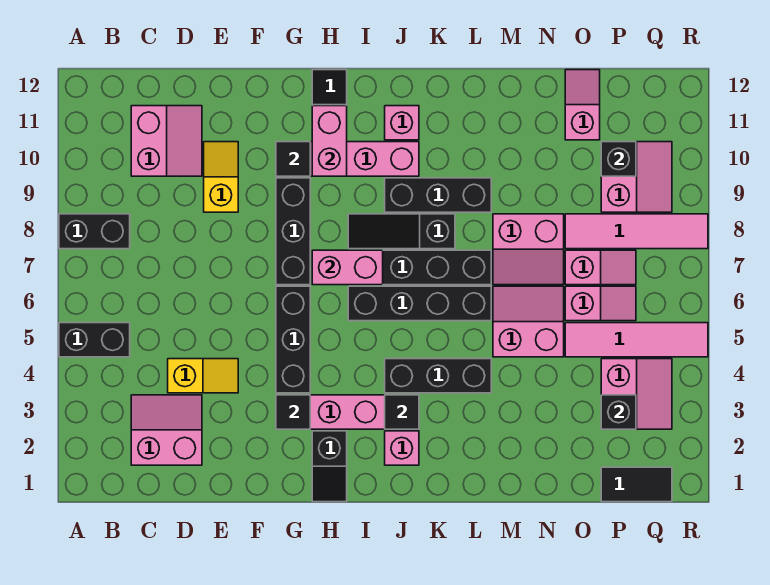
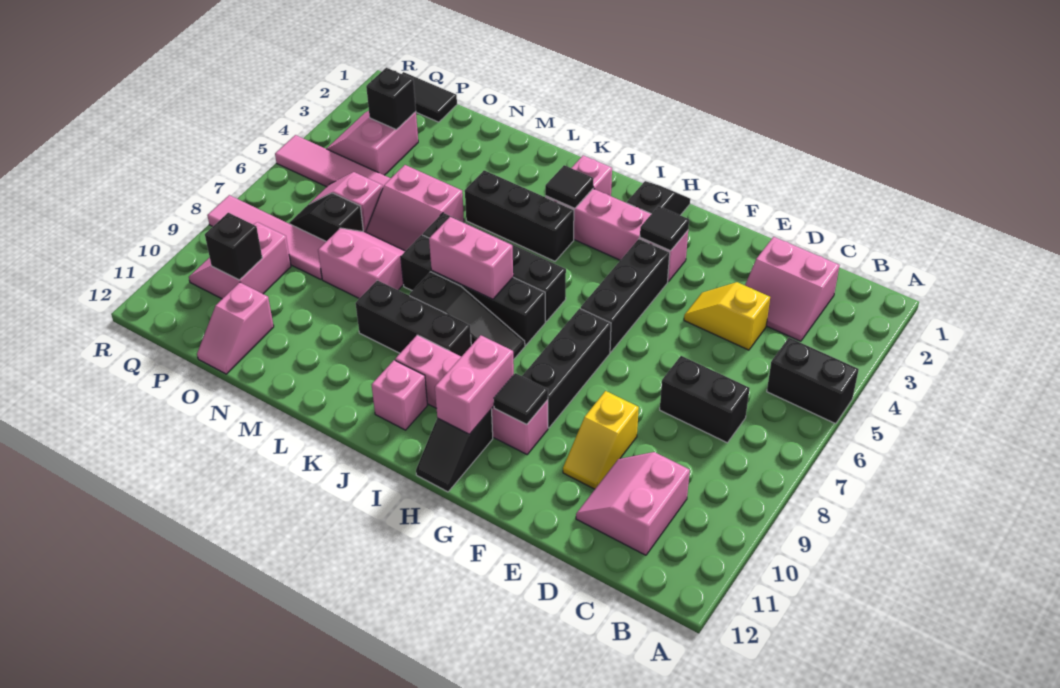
black 1x2 brick [59,214,130,249] -> black 1x2 brick moved to [660,356,750,443]
pink 1x2 brick [312,250,383,285] -> pink 1x2 brick moved to [429,217,513,299]
pink 1x2 slope [565,250,636,285] -> black 1x2 slope [289,193,363,241]

